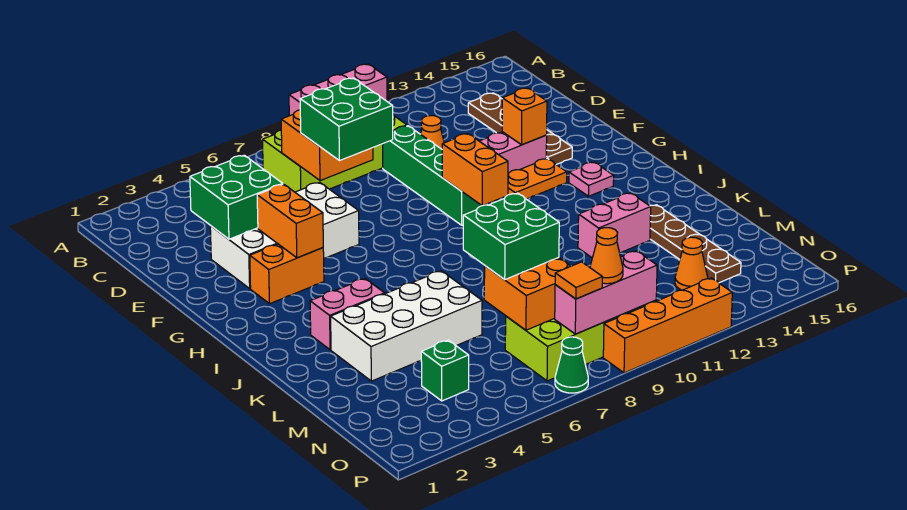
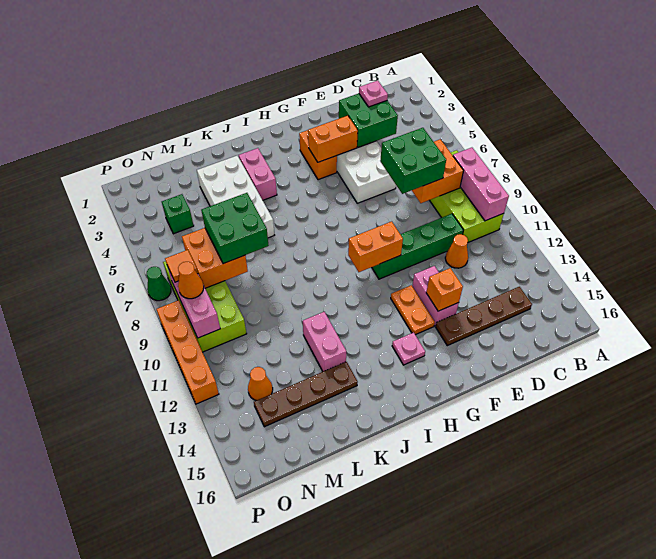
none -> pink 1x1 plate [359,81,388,107]

